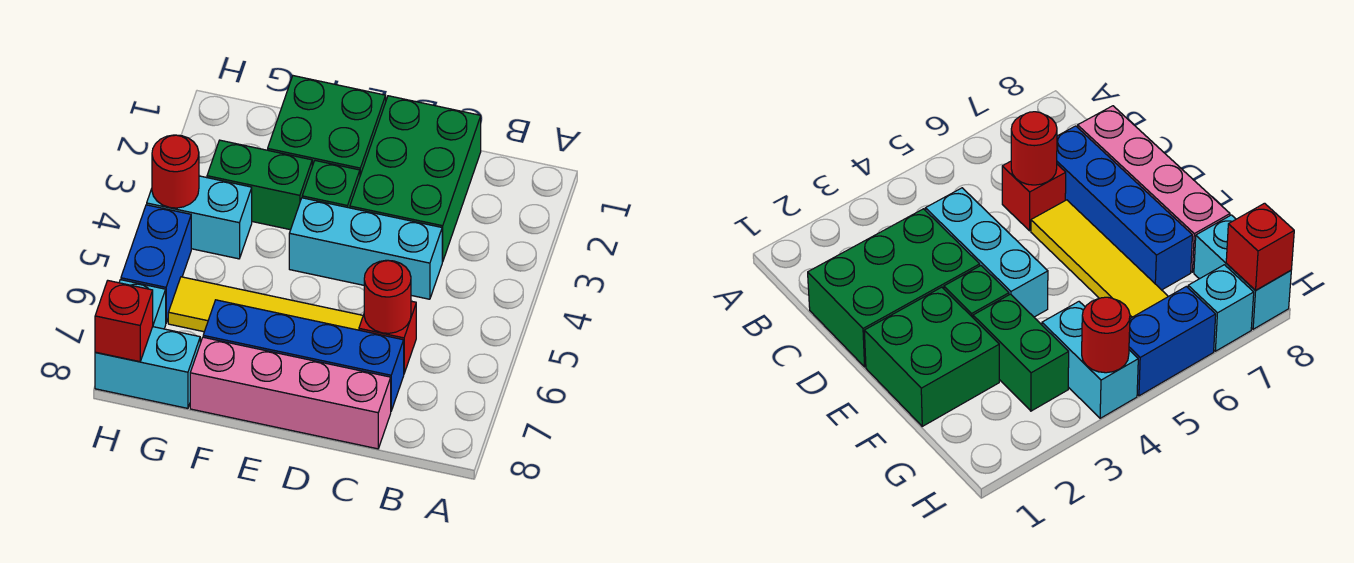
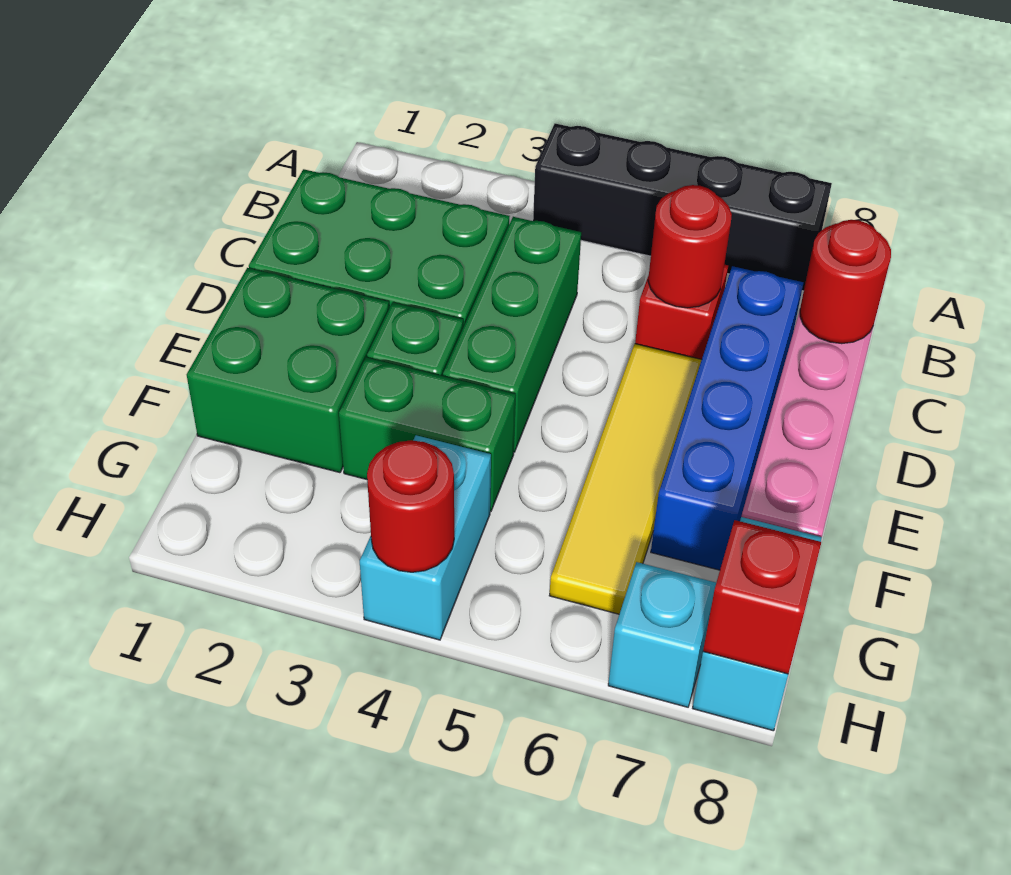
none -> black 1x4 brick [533,123,832,291]
cyan 1x3 brick [289,198,442,299] -> green 1x3 brick [443,217,581,452]
none -> red 1x1 round brick [800,220,891,344]
green 1x2 brick [207,140,312,230] -> green 1x2 brick turned to [339,358,516,511]
blue 1x2 brick [121,205,191,322] -> none

